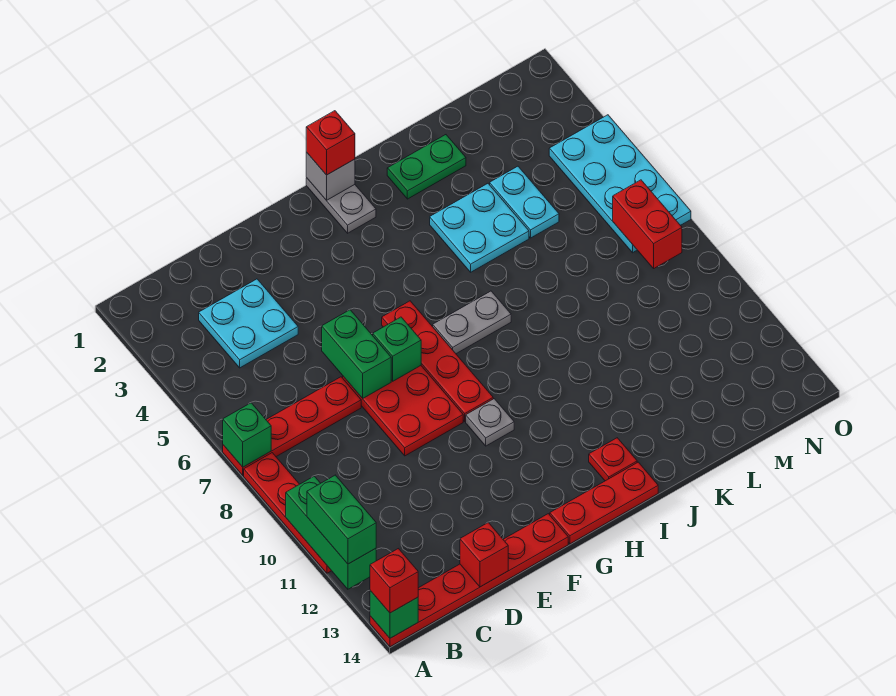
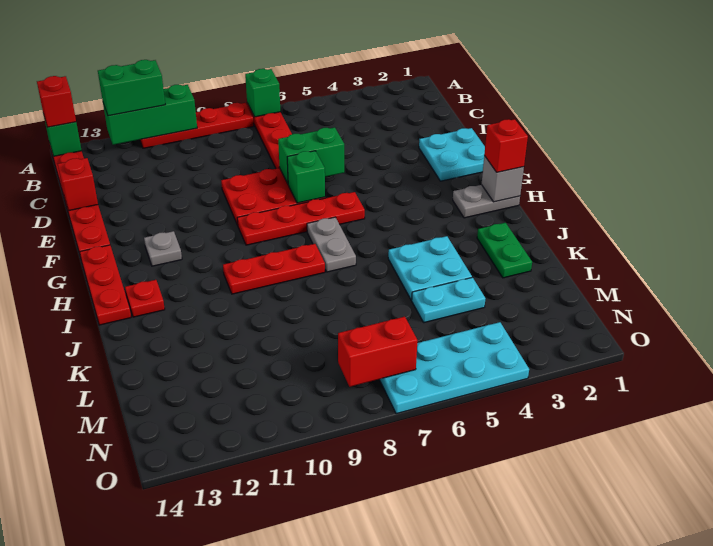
cyan 2x2 plate [199,279,298,368] -> cyan 2x2 plate moved to [419,128,485,181]
grey 1x1 plate [466,399,514,446] -> grey 1x1 plate moved to [144,231,182,266]
none -> red 1x3 plate [223,244,325,294]

